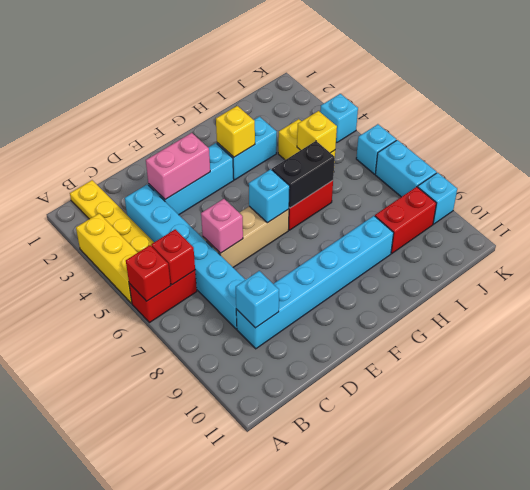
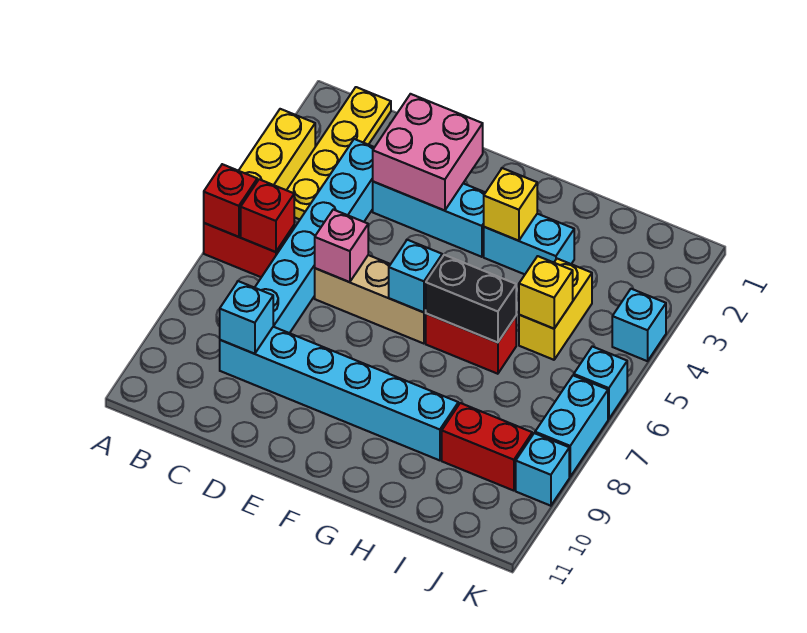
pink 1x2 brick [146,133,210,200] -> pink 2x2 brick [373,94,483,211]

